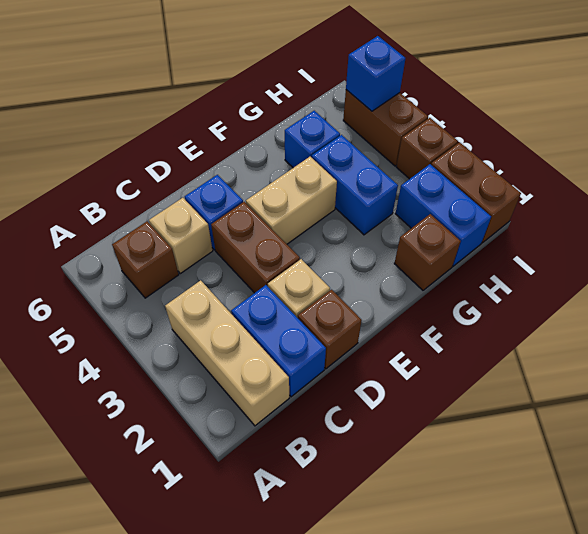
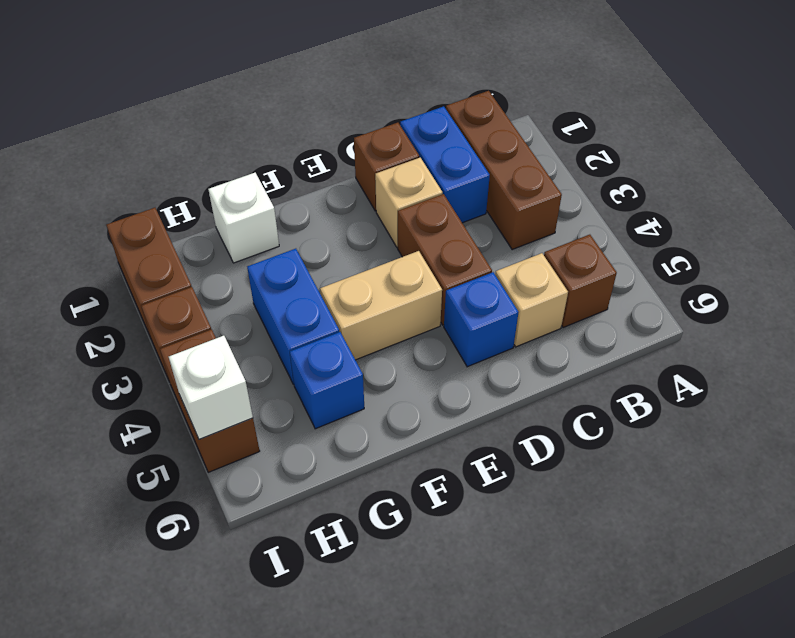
tan 1x3 brick [165,280,289,426] -> brown 1x3 brick [446,91,562,250]
brown 1x1 brick [394,214,461,290] -> white 1x1 brick [208,173,279,263]
blue 1x2 brick [395,164,491,266] -> none
blue 1x1 brick [346,36,405,111] -> white 1x1 brick [169,336,253,439]

